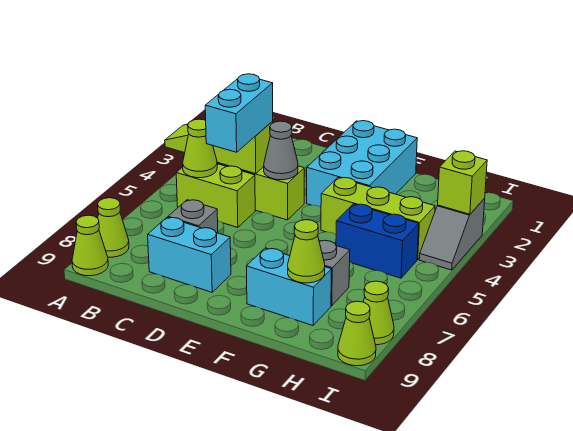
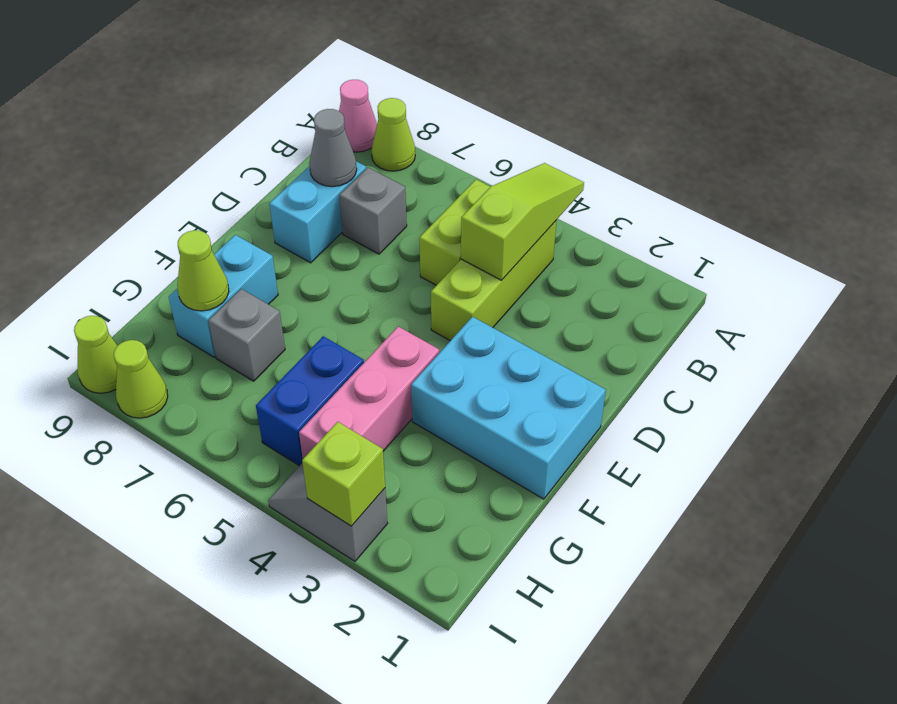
lime 1x1 cone [72,215,108,276] -> pink 1x1 cone [339,80,377,152]
lime 1x1 cone [183,119,217,178] -> none
cyan 1x2 brick [205,74,273,152] -> none
grey 1x1 cone [264,121,298,180] -> grey 1x1 cone moved to [309,109,357,187]
lime 1x3 brick [321,178,435,260] -> pink 1x3 brick [299,326,439,459]

